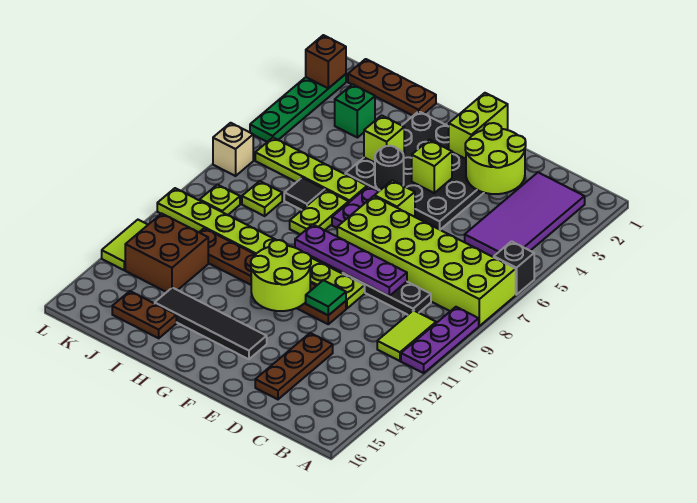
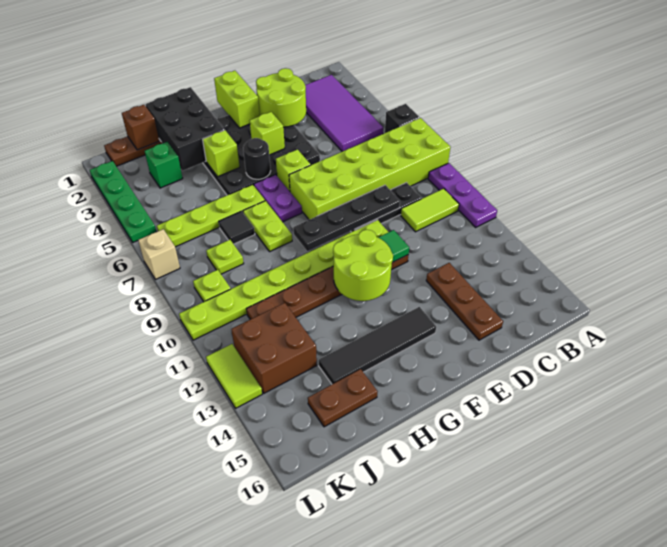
lime 1x2 tile [377,310,436,361] -> lime 1x2 tile turned to [401,189,459,232]
purple 1x4 plate [295,224,407,296] -> black 1x4 plate [293,185,400,251]
none -> black 2x3 brick [146,87,225,171]
brown 1x1 brick [306,35,346,88] -> brown 1x1 brick moved to [122,105,159,150]

